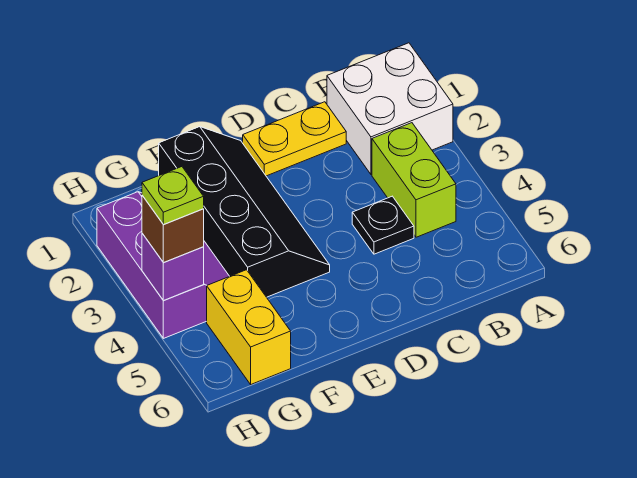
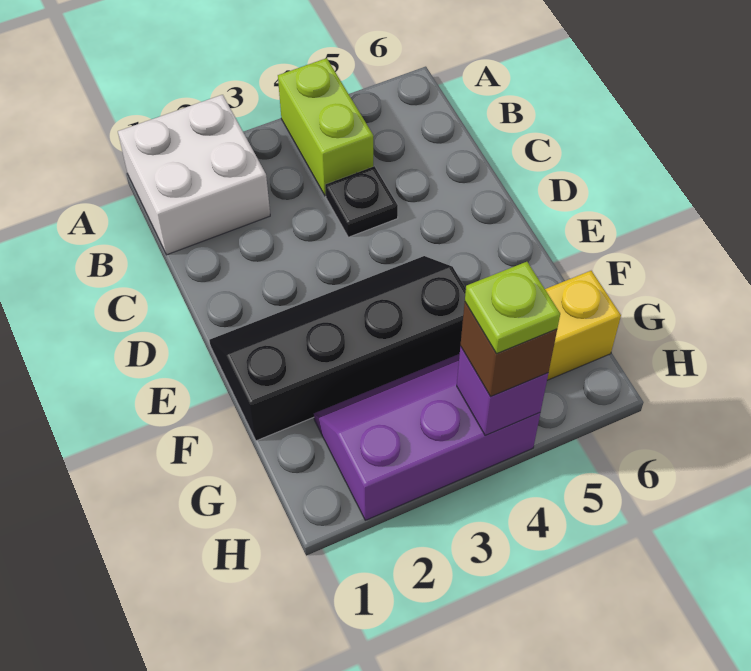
lime 1x2 brick [372,123,456,237] -> lime 1x2 brick turned to [278,58,373,196]
yellow 1x2 plate [243,102,346,176] -> none

